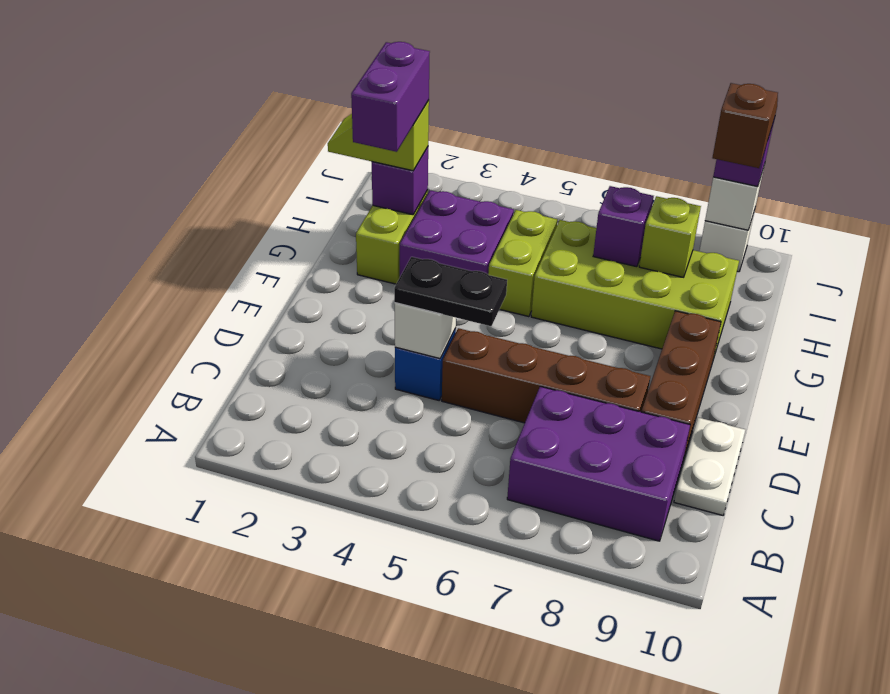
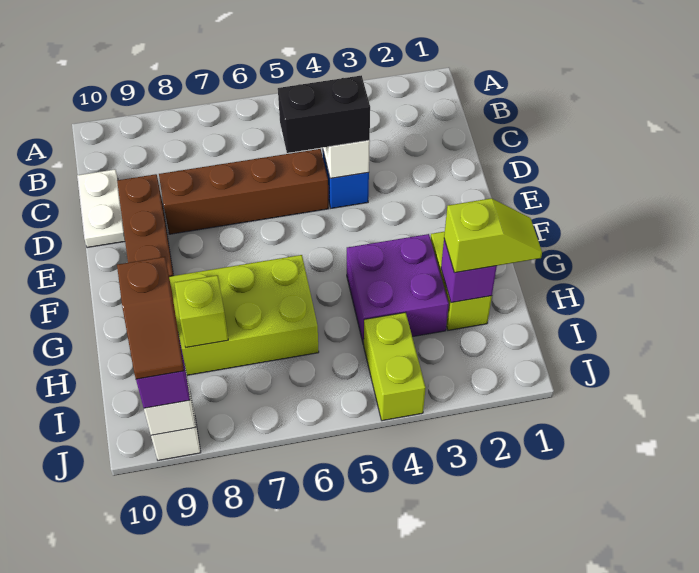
purple 2x3 brick [507,386,690,541] -> none
black 1x2 plate [394,257,507,326] -> black 1x2 brick [278,75,370,153]
purple 1x2 brick [351,42,430,152] -> none
lime 1x2 brick [488,210,557,317] -> lime 1x2 brick moved to [364,312,426,421]
purple 1x1 brick [593,186,654,267] -> none

